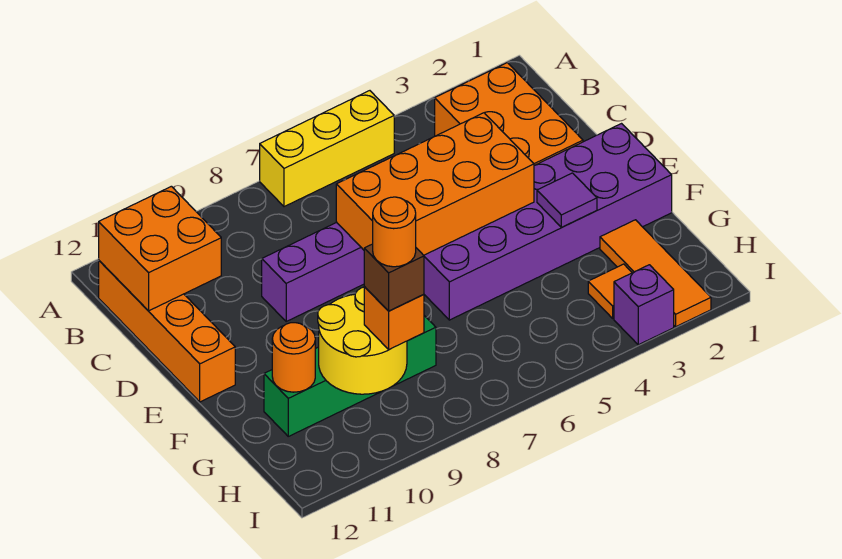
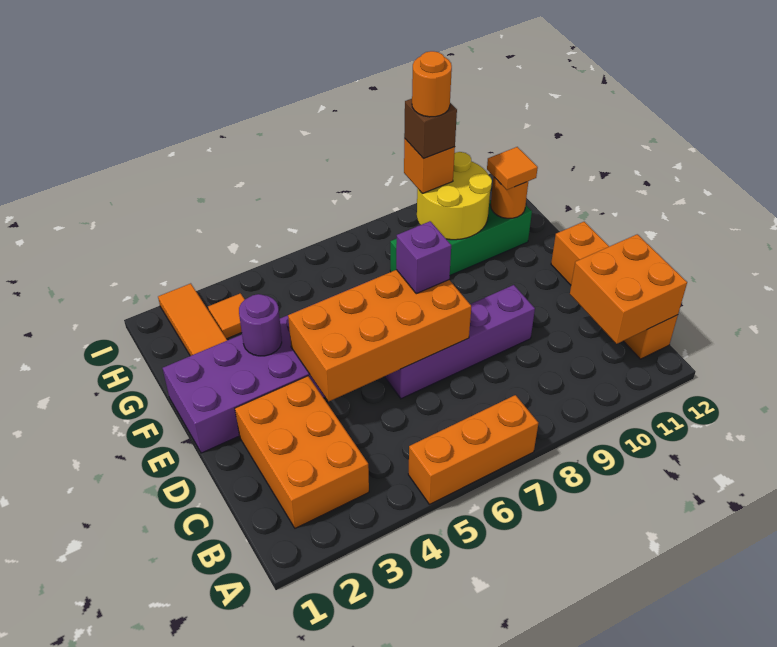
yellow 1x3 brick [260,91,394,207] -> orange 1x3 brick [408,395,538,504]
purple 1x1 tile [537,173,597,227] -> purple 1x1 round brick [239,294,282,356]
none -> orange 1x1 tile [487,147,538,190]
purple 1x1 brick [614,265,674,345] -> purple 1x1 brick moved to [396,221,451,294]

